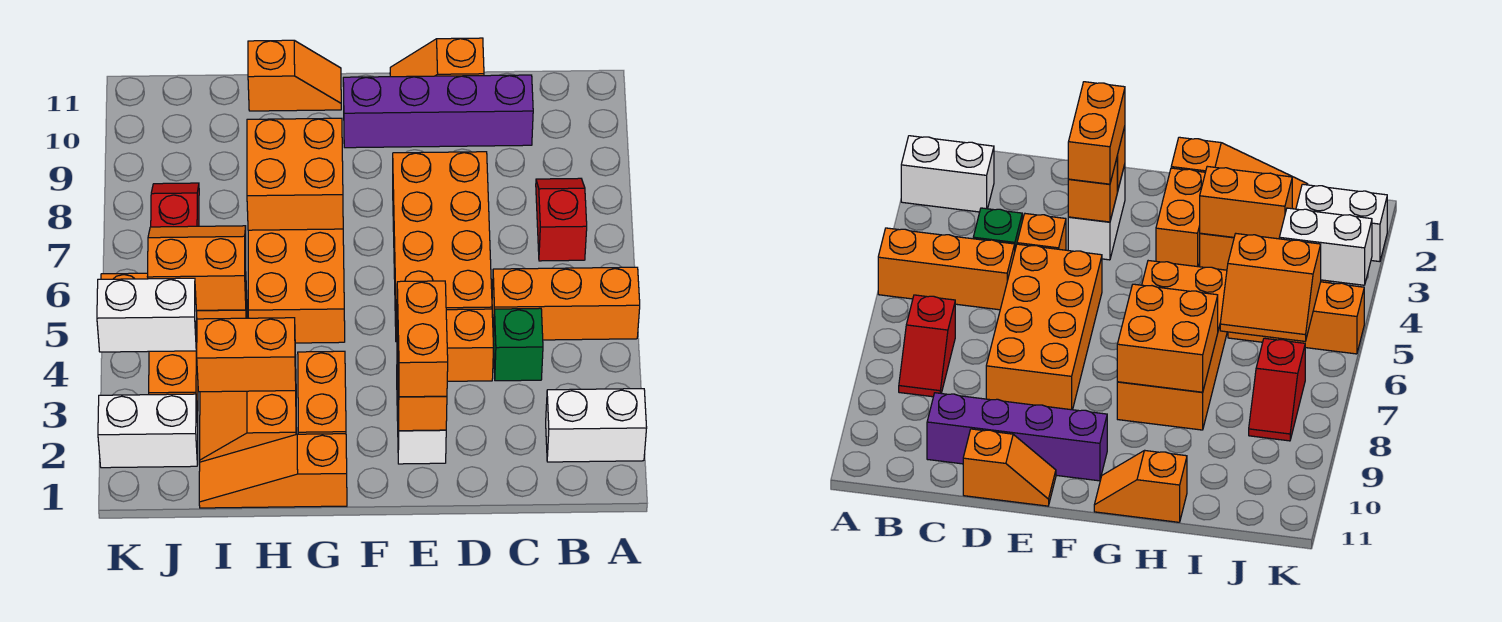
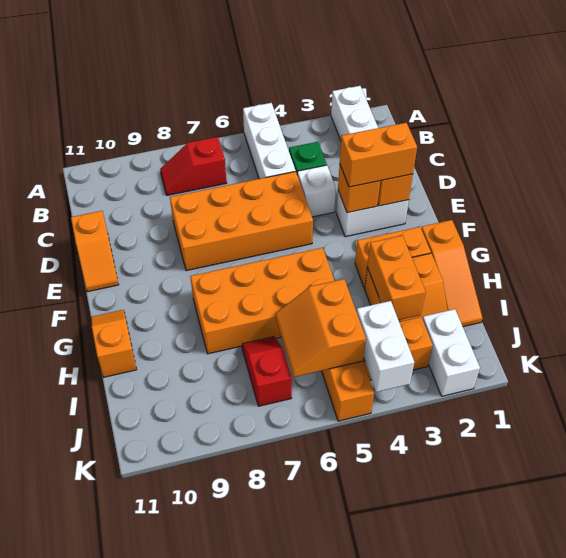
orange 1x3 brick [492,267,640,340] -> white 1x3 brick [243,103,296,179]
purple 1x4 brick [343,75,533,148] -> none
orange 1x1 brick [446,309,494,381] -> white 1x1 brick [297,165,336,217]
orange 2x2 brick [247,118,343,230] -> none
red 1x2 slope [151,183,199,227] -> red 1x2 slope turned to [242,337,292,406]

